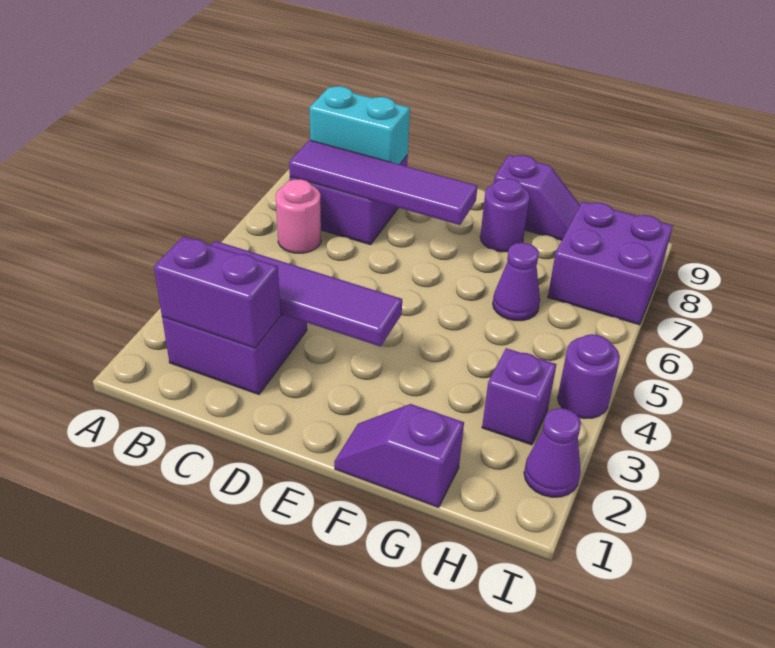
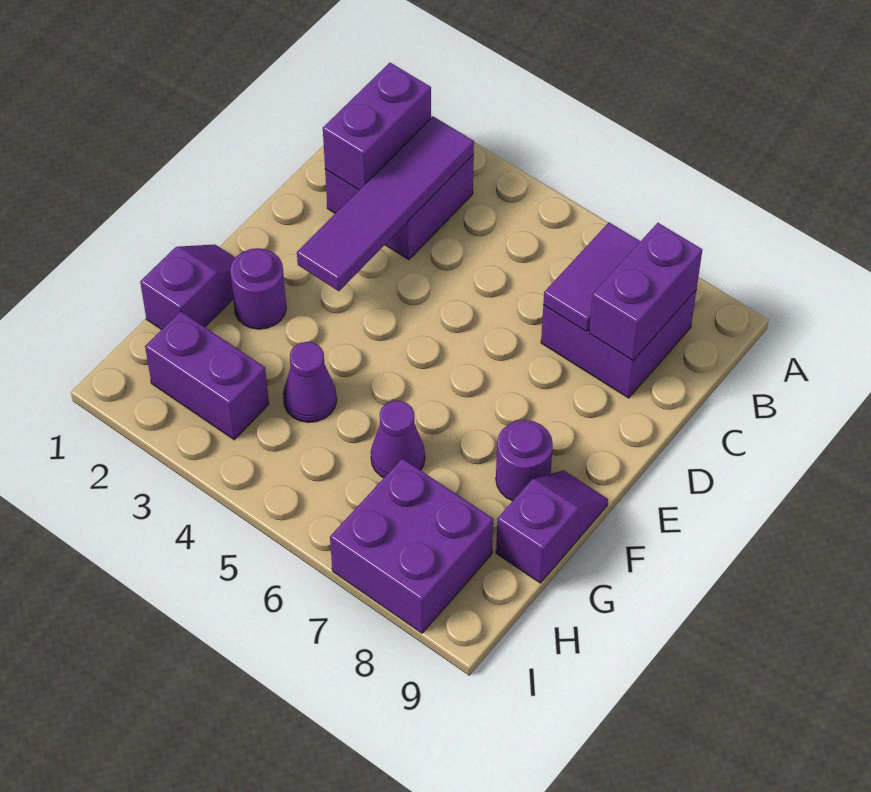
pink 1x1 round brick [276,179,321,253] -> none
purple 1x4 tile [289,140,478,225] -> purple 1x2 tile [543,223,640,332]
cyan 1x2 brick [309,86,410,164] -> purple 1x2 brick [589,223,702,360]
purple 1x2 slope [494,155,580,240] -> purple 1x2 slope turned to [496,470,608,583]
purple 1x1 brick [482,348,557,445] -> purple 1x2 brick [145,311,269,440]
purple 1x1 cone [524,408,581,497] -> purple 1x1 cone moved to [283,342,337,422]
purple 1x1 round brick [557,334,620,419] -> purple 1x1 round brick moved to [230,248,286,329]

